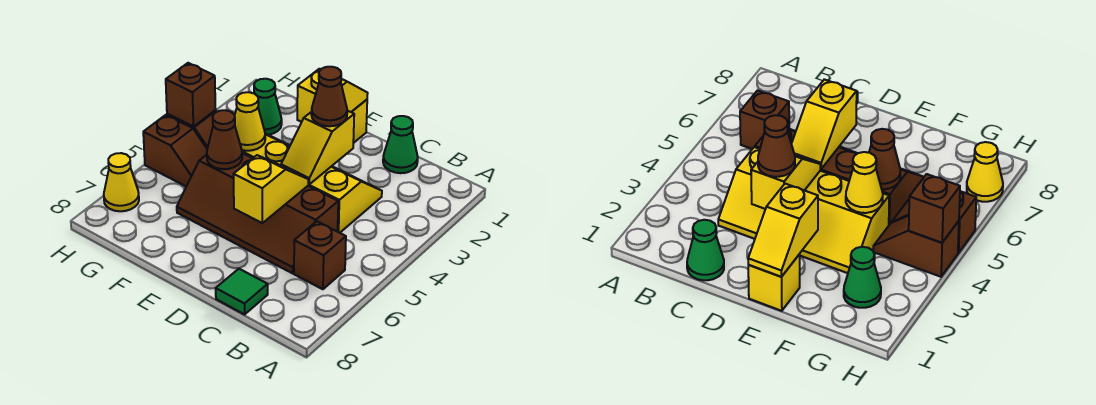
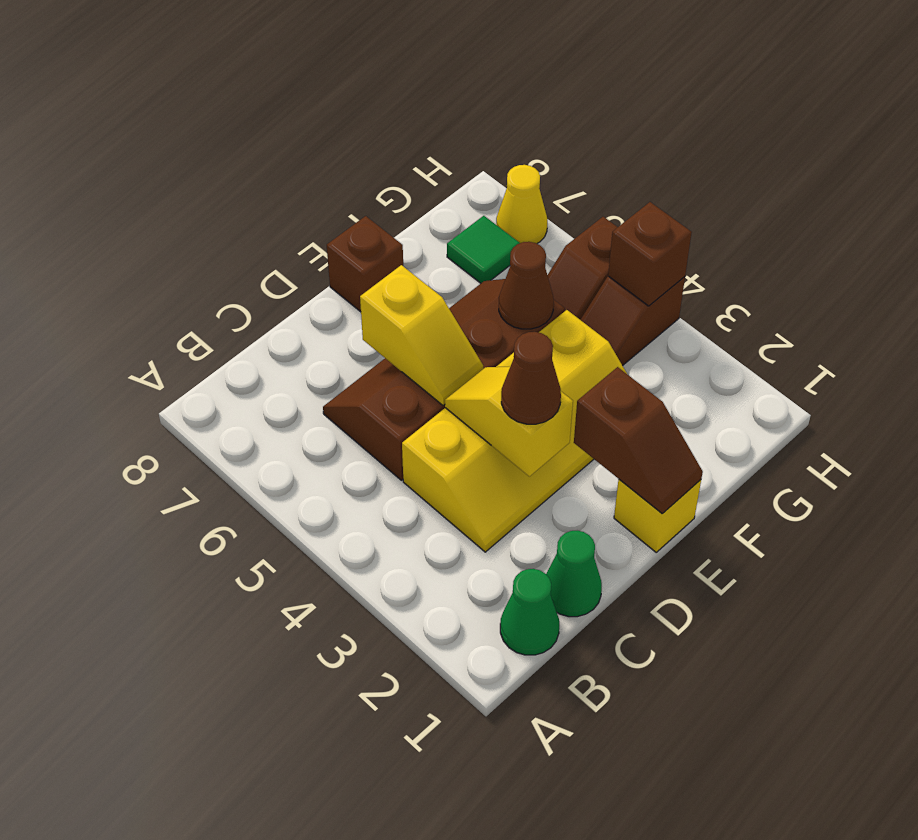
brown 1x1 brick [294,221,346,289] -> brown 1x1 brick moved to [327,216,403,312]
green 1x1 tile [216,269,268,314] -> green 1x1 tile moved to [447,216,520,283]
yellow 1x2 slope [297,69,368,122] -> brown 1x2 slope [574,367,703,514]
yellow 1x1 cone [235,92,265,151] -> none
green 1x1 cone [254,79,282,135] -> green 1x1 cone moved to [500,569,559,655]

